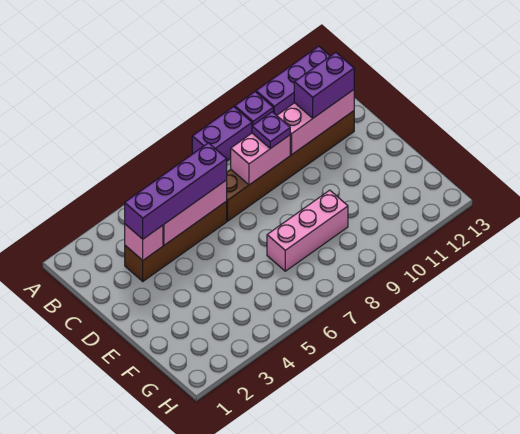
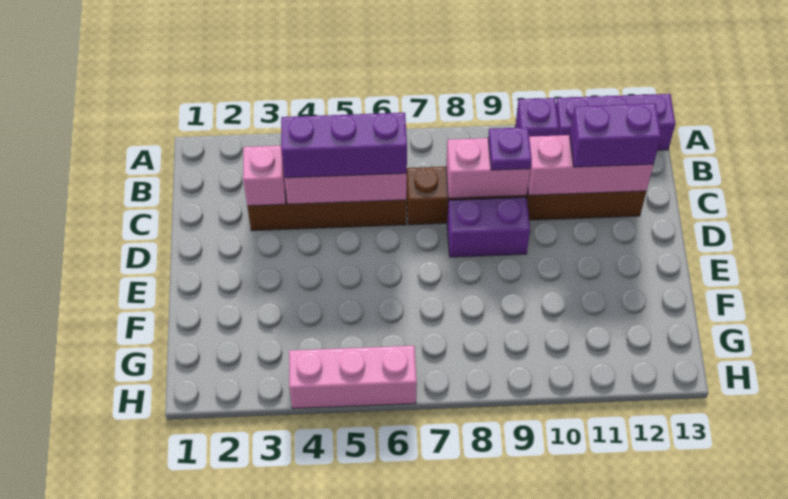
purple 1x2 brick [192,107,252,161] -> purple 1x2 brick moved to [447,197,530,257]
purple 1x4 brick [125,143,227,239] -> purple 1x3 brick [281,113,407,178]
pink 1x3 brick [267,190,348,271] -> pink 1x3 brick moved to [289,346,417,409]

